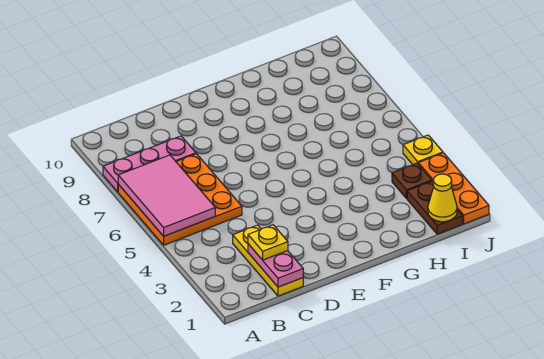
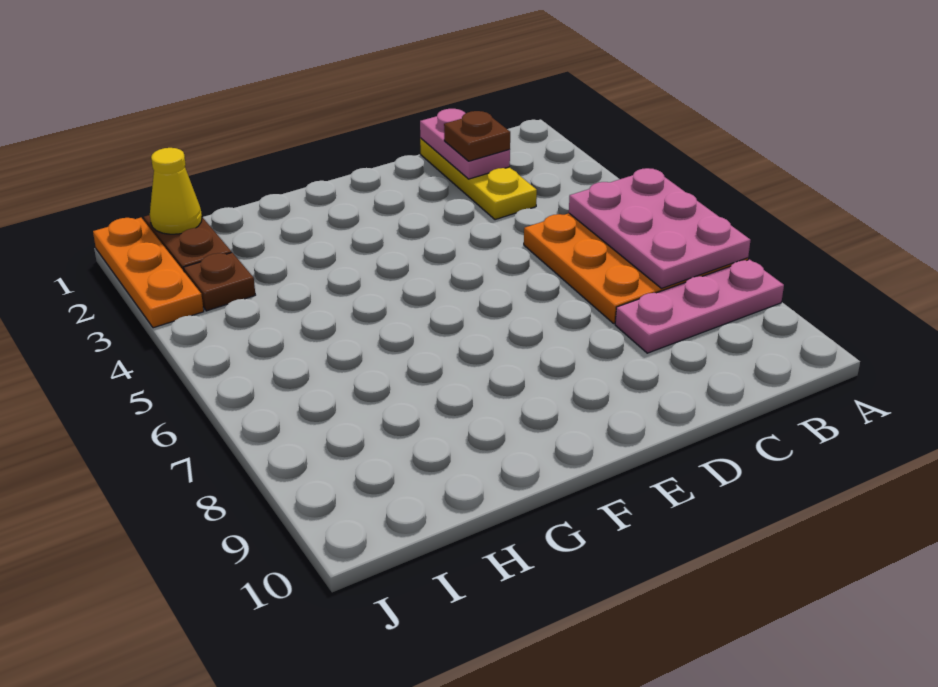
pink 2x3 tile [118,155,215,236] -> pink 2x3 plate [569,168,751,288]
yellow 1x1 plate [248,225,288,260] -> brown 1x1 plate [444,111,510,161]
yellow 1x1 plate [403,135,443,165] -> none

